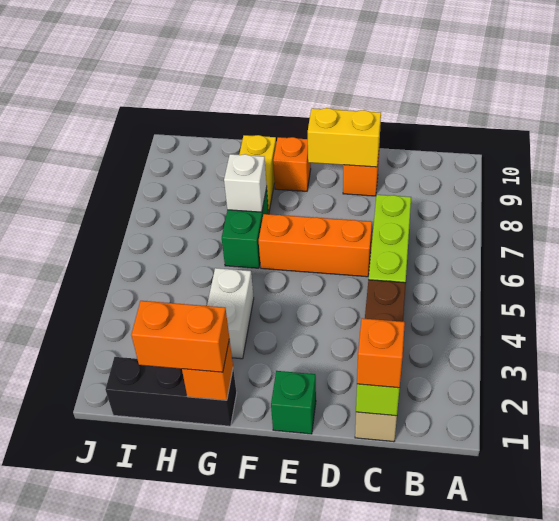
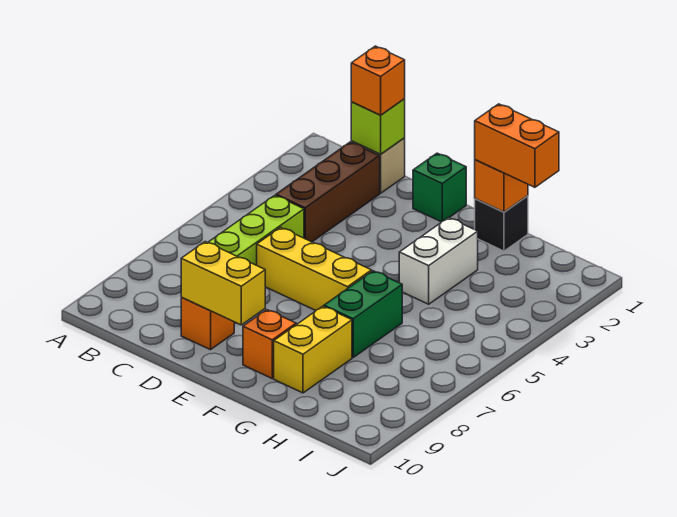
orange 1x3 brick [259,214,372,277] -> yellow 1x3 brick [257,227,372,310]
black 1x3 brick [105,357,237,426] -> black 1x1 brick [475,196,528,251]
white 1x1 brick [224,154,267,212] -> none

